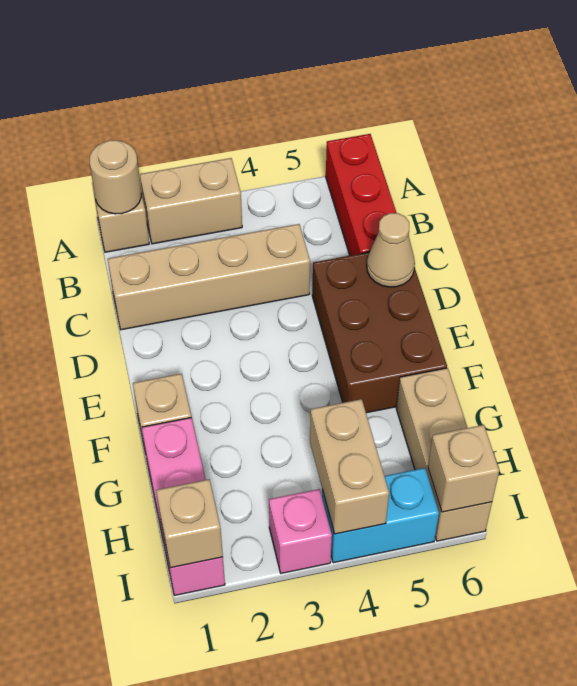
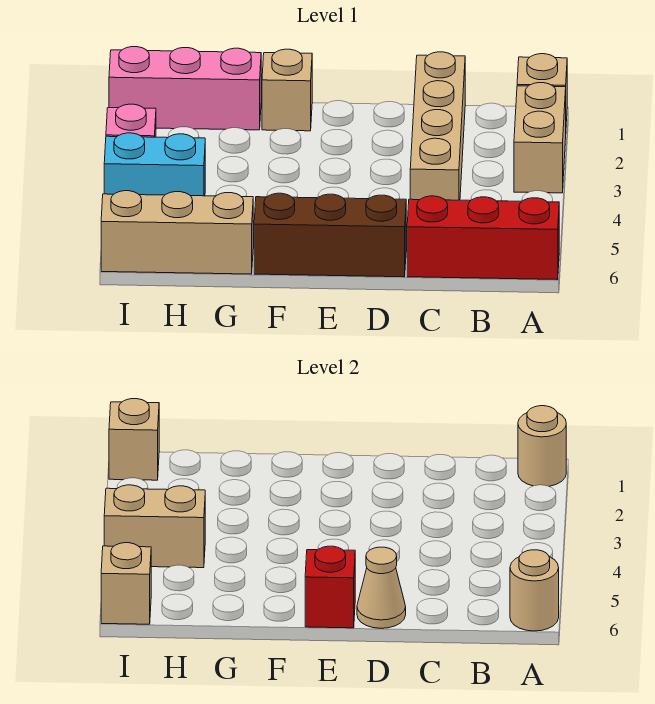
none -> tan 1x1 round brick [510,550,559,631]
brown 2x3 brick [312,252,447,413] -> brown 1x3 brick [254,193,406,277]
none -> red 1x1 brick [305,546,355,628]
cyan 1x2 brick [322,468,439,563] -> cyan 1x2 brick turned to [104,133,205,196]

